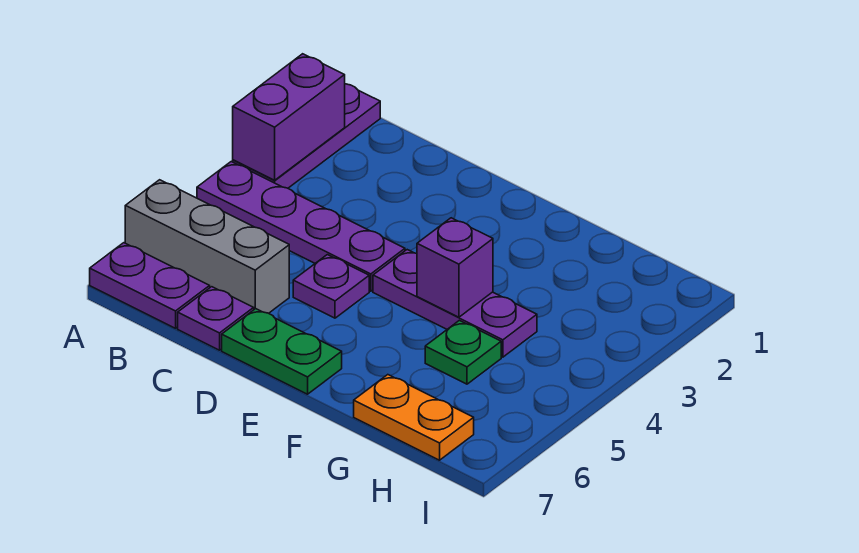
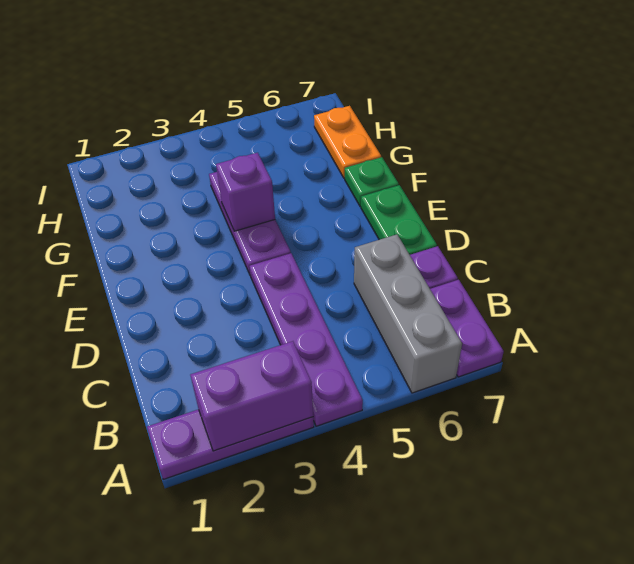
purple 1x1 plate [293,255,369,318] -> none
green 1x1 plate [425,320,501,384] -> green 1x1 plate moved to [345,157,399,207]

